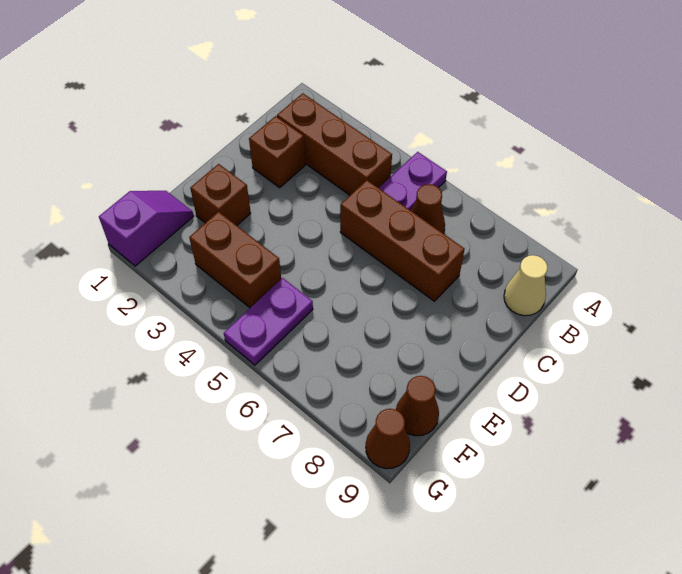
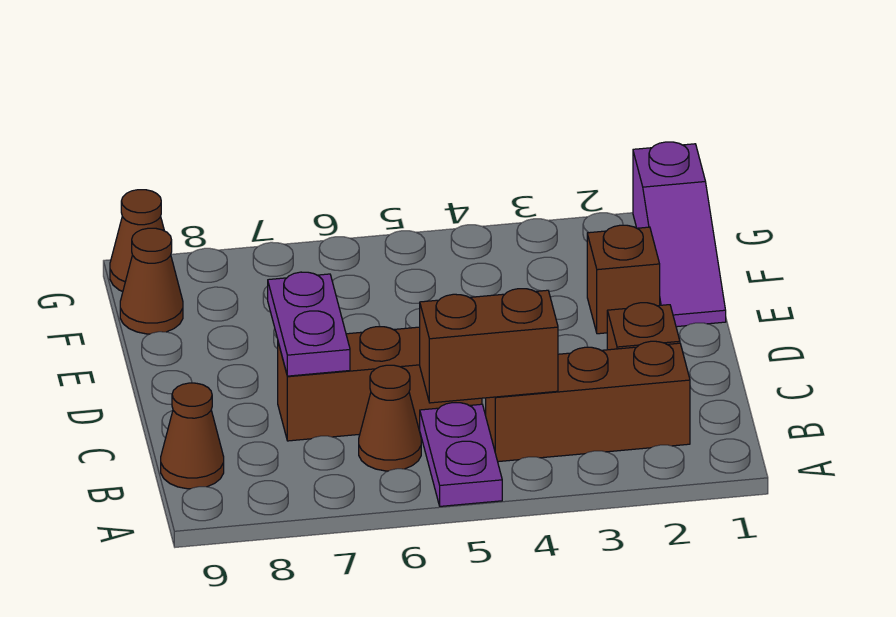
tan 1x1 cone [504,255,547,316] -> brown 1x1 cone [161,383,224,489]
purple 1x2 slope [99,191,194,266] -> purple 1x3 slope [633,142,726,327]
brown 1x2 brick [189,212,281,308] -> brown 1x2 brick moved to [420,289,558,403]
purple 1x2 plate [224,278,313,365] -> purple 1x2 plate moved to [268,272,350,376]

